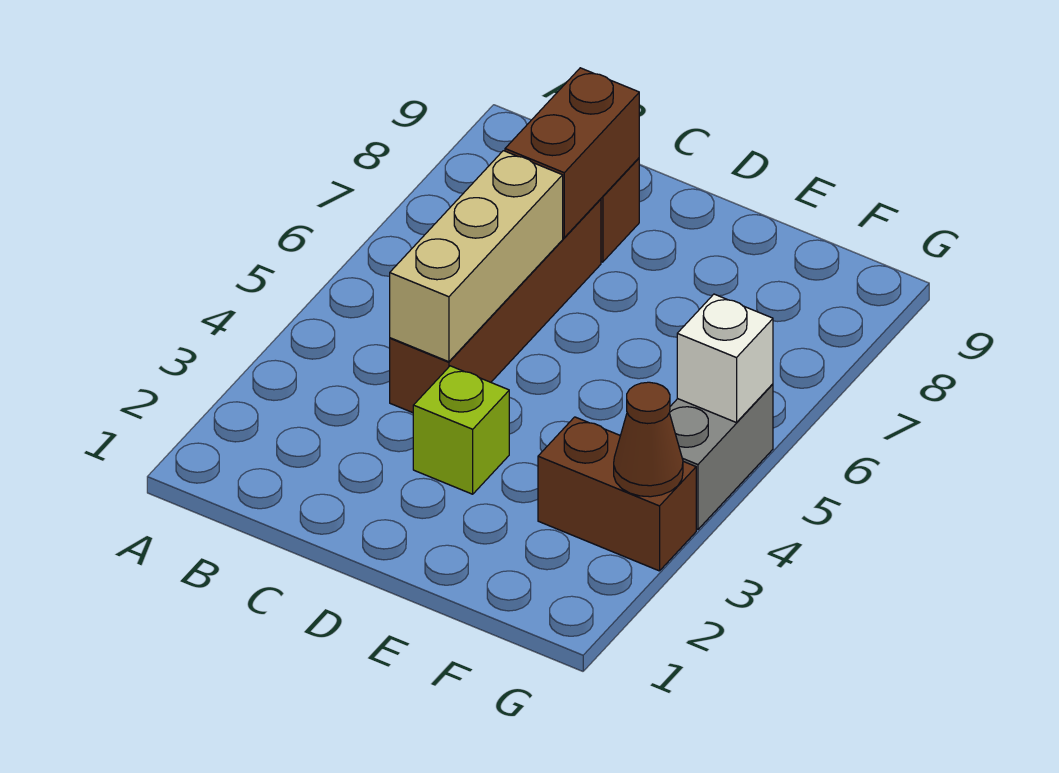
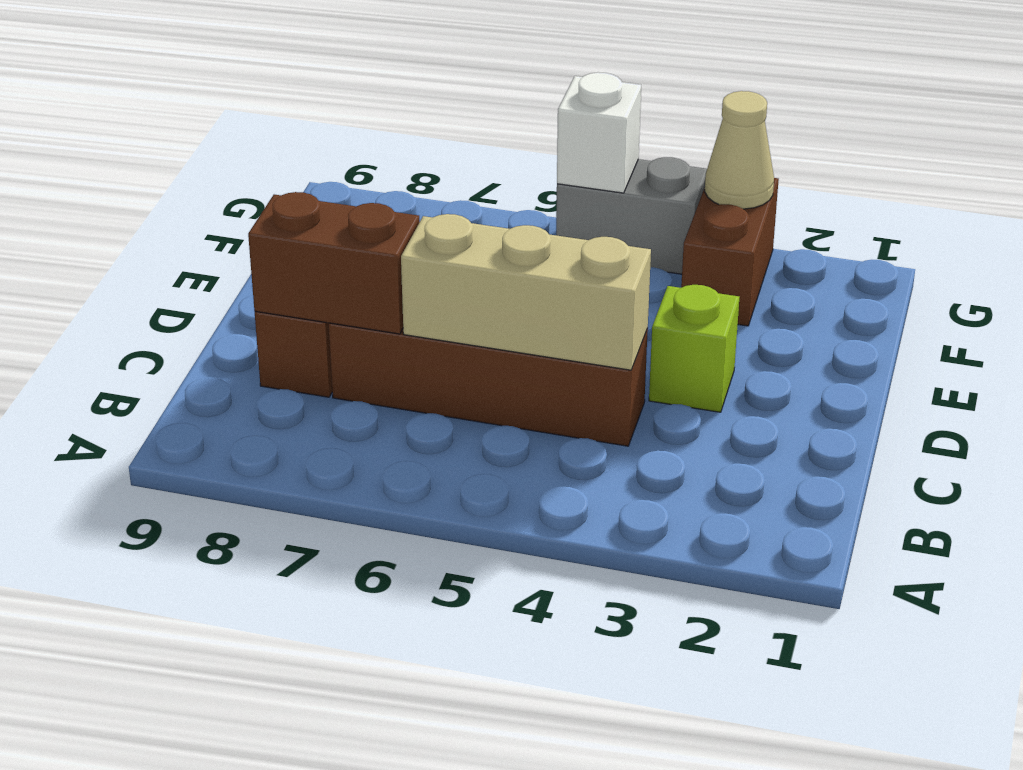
brown 1x1 cone [614,382,683,497] -> tan 1x1 cone [705,91,774,209]

